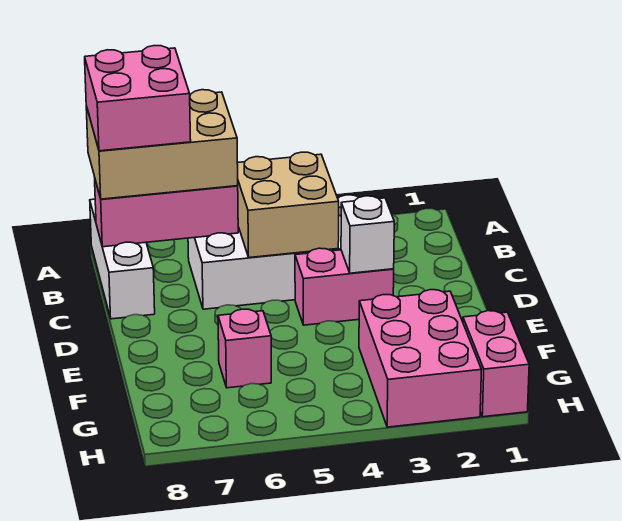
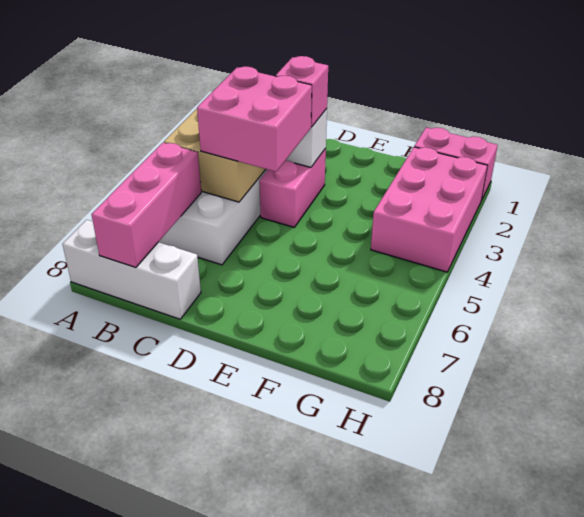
tan 2x3 brick [86,90,238,199] -> none
pink 2x2 brick [85,46,191,151] -> pink 2x2 brick moved to [197,66,312,172]
pink 2x3 brick [359,290,482,427] -> pink 2x3 brick turned to [371,147,488,272]
pink 1x1 brick [218,309,271,388] -> pink 1x1 brick moved to [276,56,328,127]

